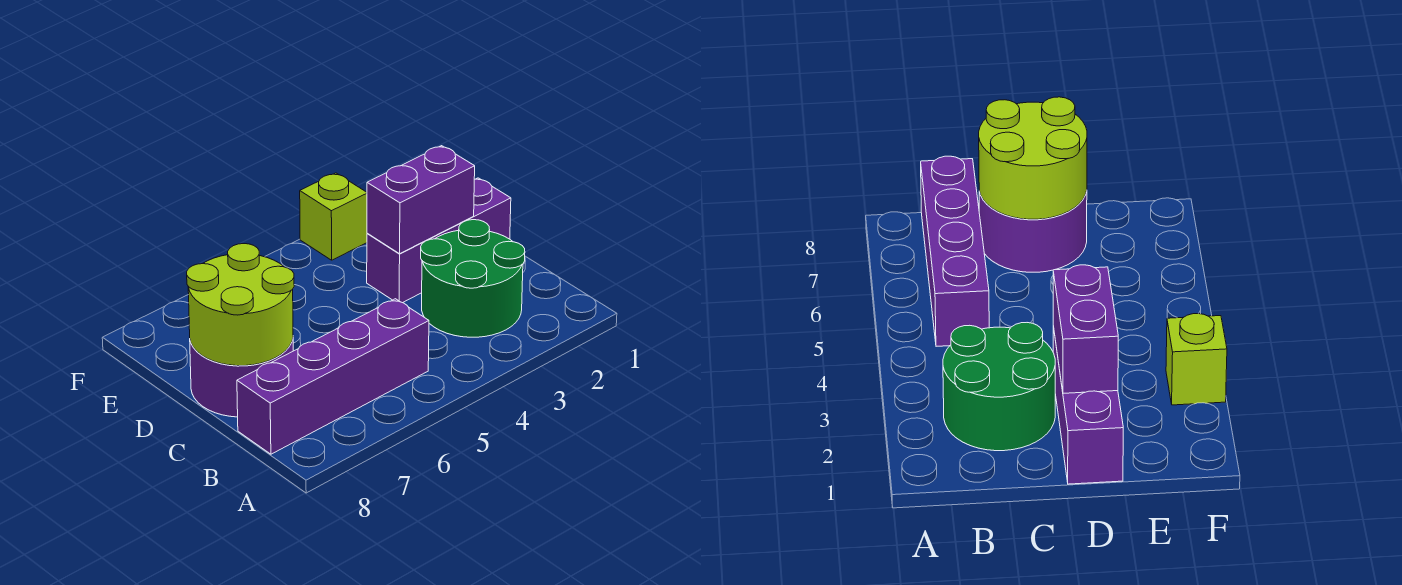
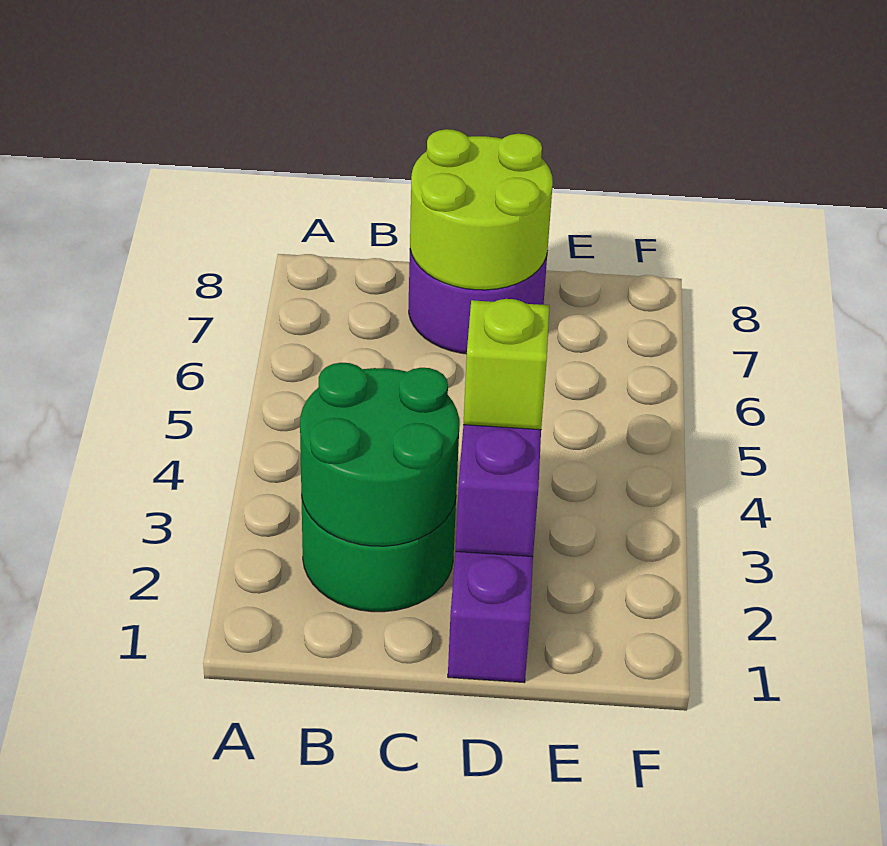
none -> green 2x2 round brick [300,363,459,546]
purple 1x4 brick [237,299,429,454] -> none
lime 1x1 brick [300,173,367,260] -> lime 1x1 brick moved to [463,299,549,430]

